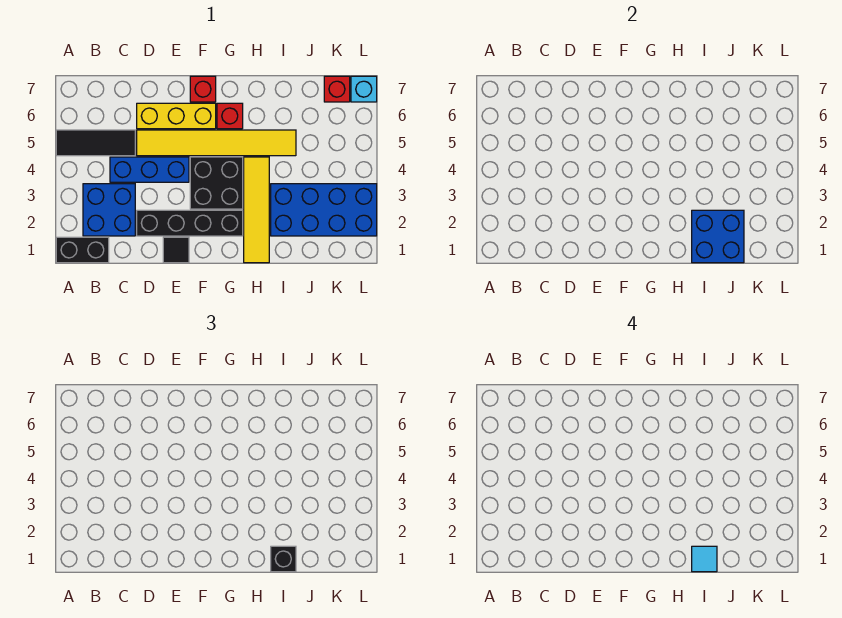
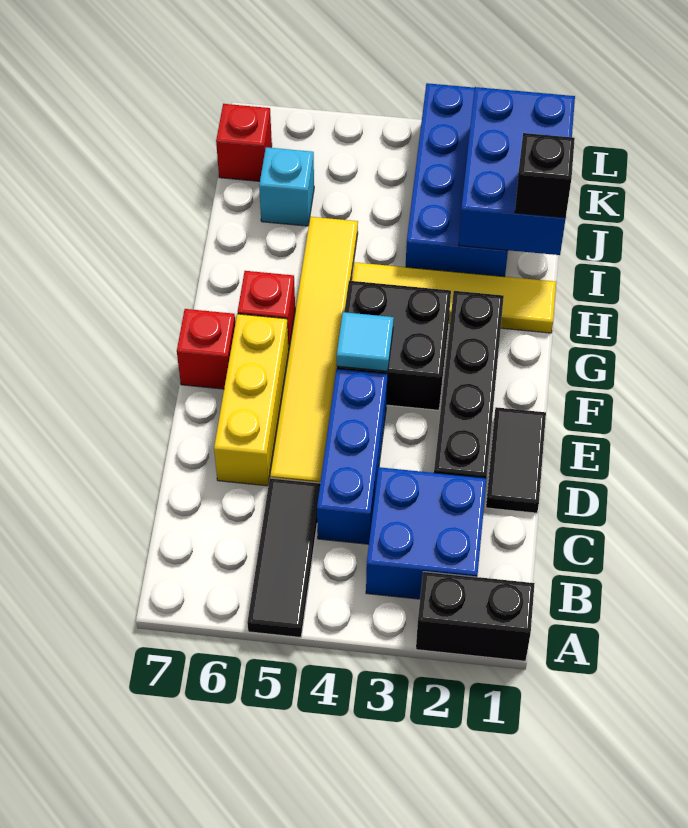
black 1x2 brick [56,237,109,263] -> black 1x2 brick turned to [416,572,535,661]
black 1x1 tile [163,237,189,263] -> black 1x2 tile [486,407,546,513]
blue 2x2 brick [692,210,744,263] -> blue 2x3 brick [459,87,575,255]
cyan 1x1 tile [692,546,717,572] -> cyan 1x1 tile moved to [337,312,394,371]
cyan 1x1 brick [351,76,377,102] -> cyan 1x1 brick moved to [259,147,314,226]

